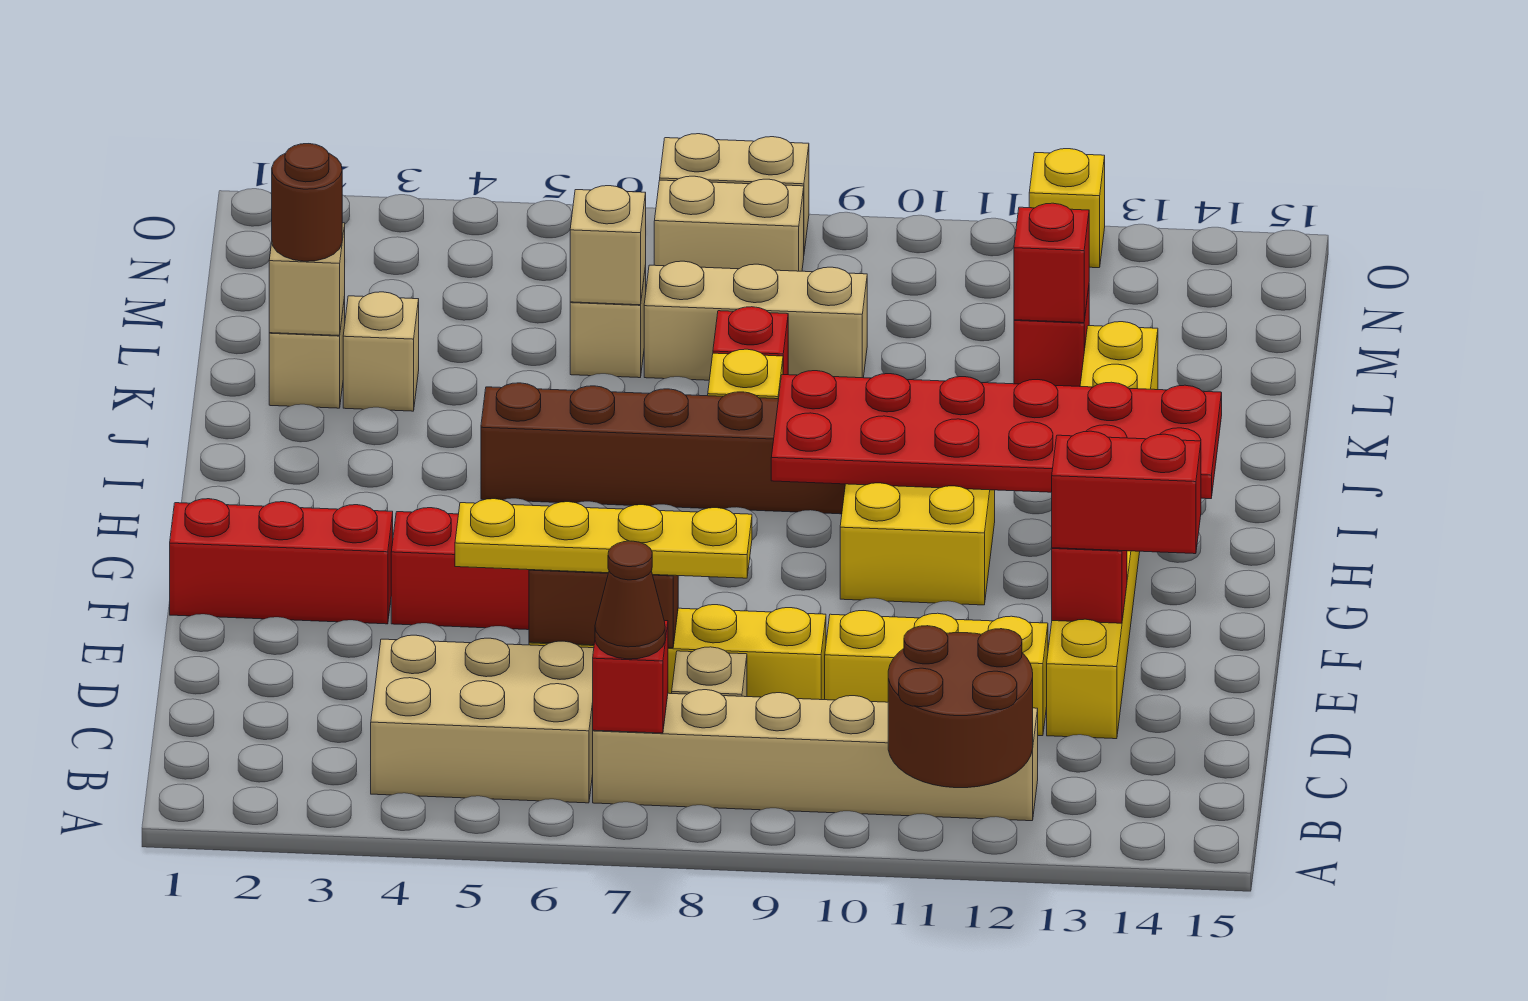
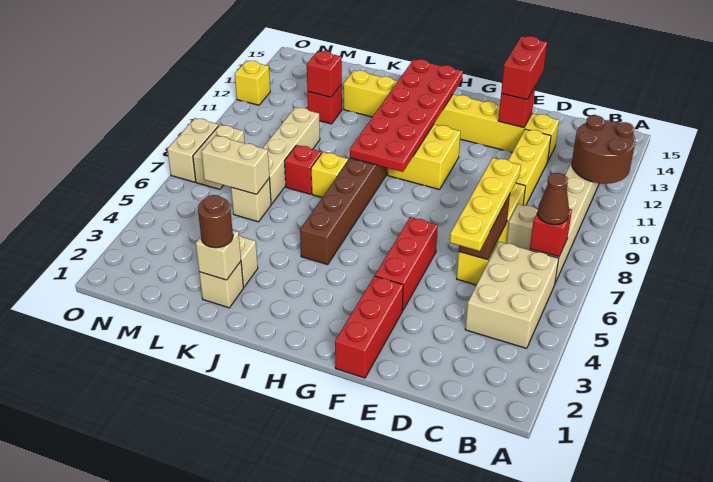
tan 1x1 brick [570,186,646,305] -> tan 1x2 brick [201,135,269,194]
tan 1x3 brick [644,261,867,380] -> tan 1x4 brick [263,107,320,204]

